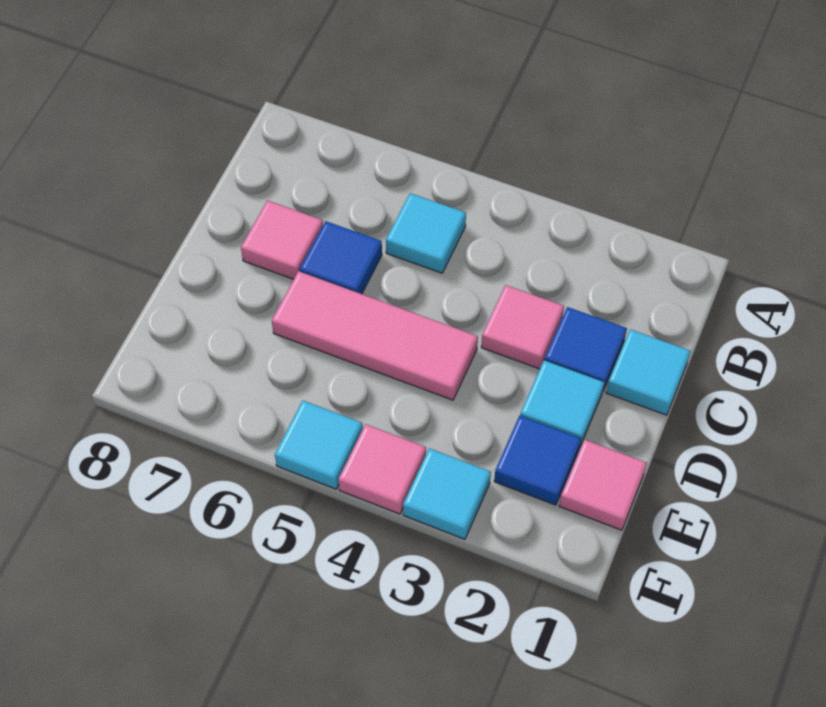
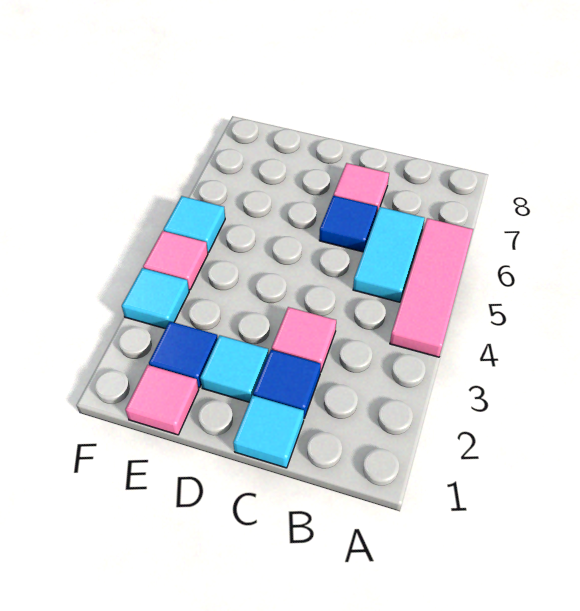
cyan 1x1 tile [386,193,466,273] -> cyan 1x2 tile [353,207,425,302]
pink 1x3 tile [272,271,478,400] -> pink 1x3 tile moved to [390,218,473,357]

